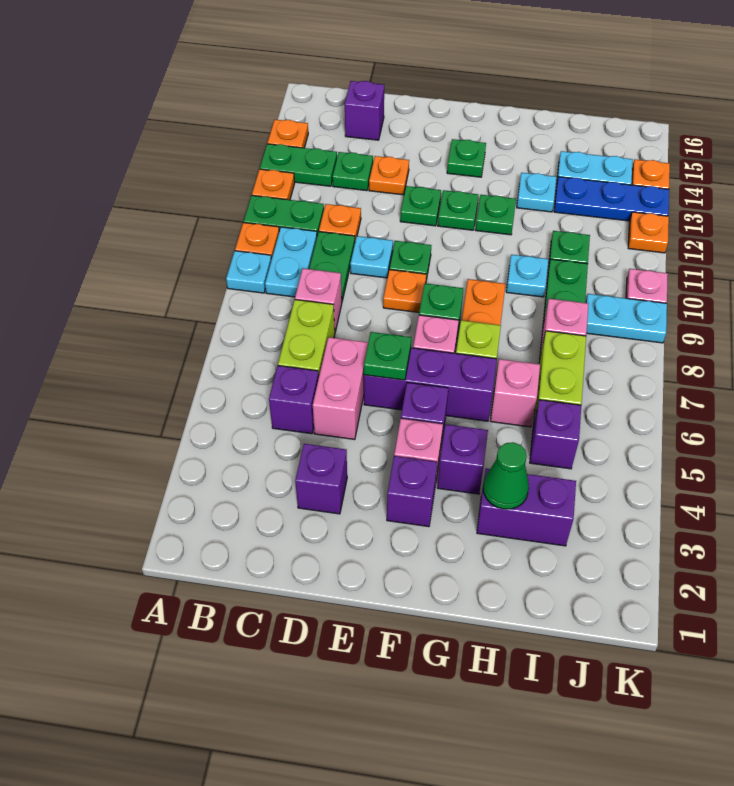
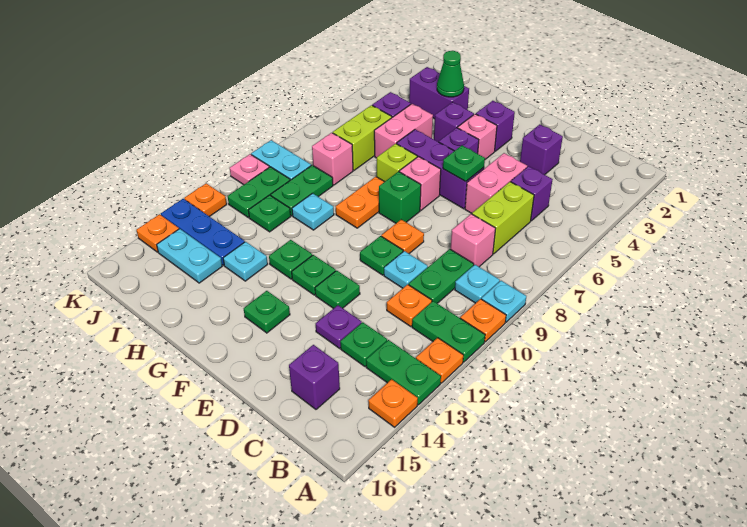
cyan 1x2 plate [265,227,317,297] -> cyan 1x1 plate [455,265,500,303]
orange 1x1 plate [369,156,409,195] -> purple 1x1 plate [316,305,362,348]
pink 1x1 brick [491,359,540,427] -> pink 1x2 brick [374,104,433,158]
none -> green 1x2 plate [228,167,290,218]

